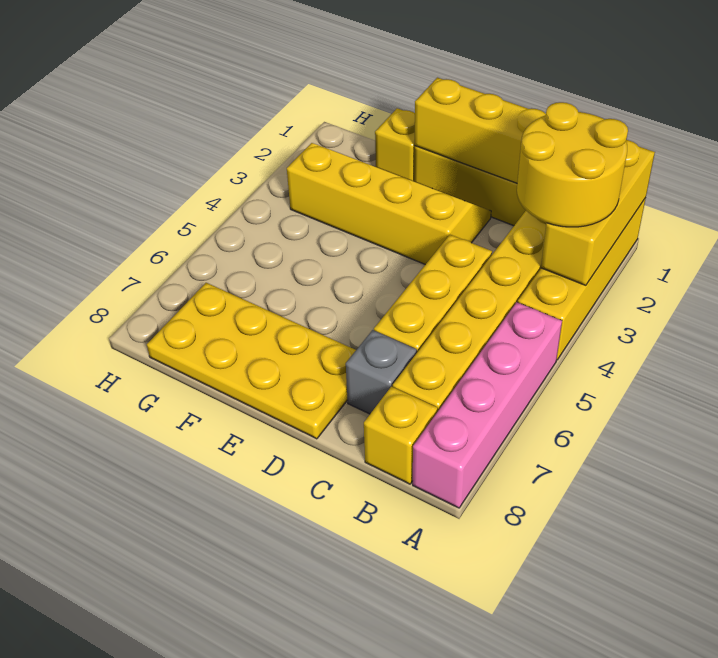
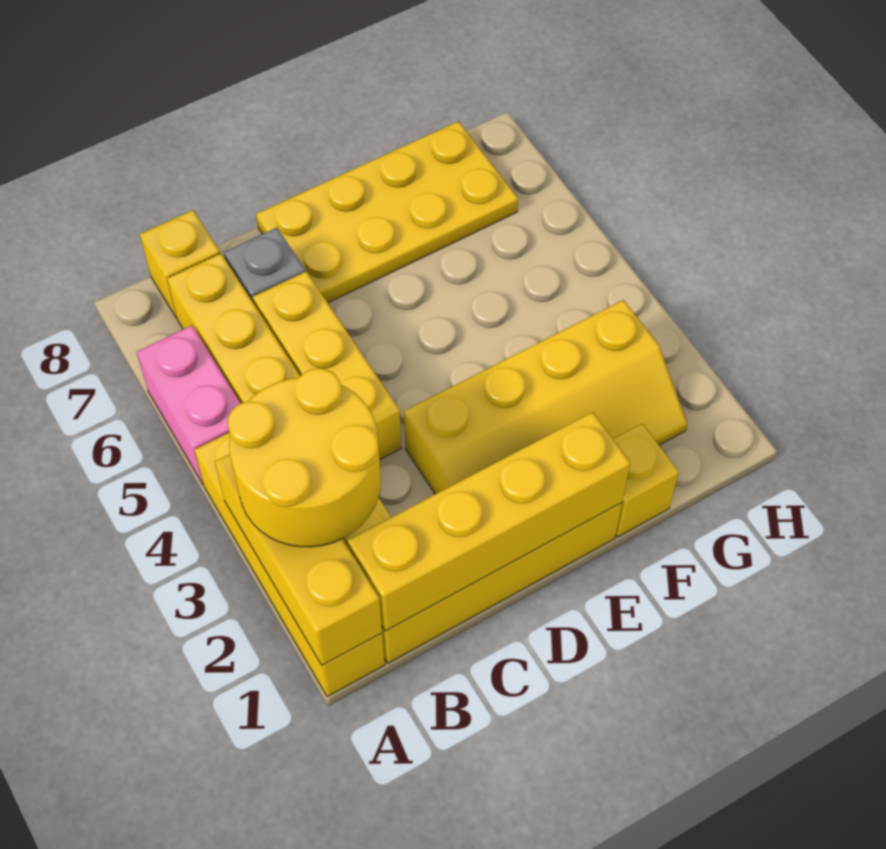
pink 1x4 brick [413,302,562,508] -> pink 1x2 brick [137,325,241,485]

